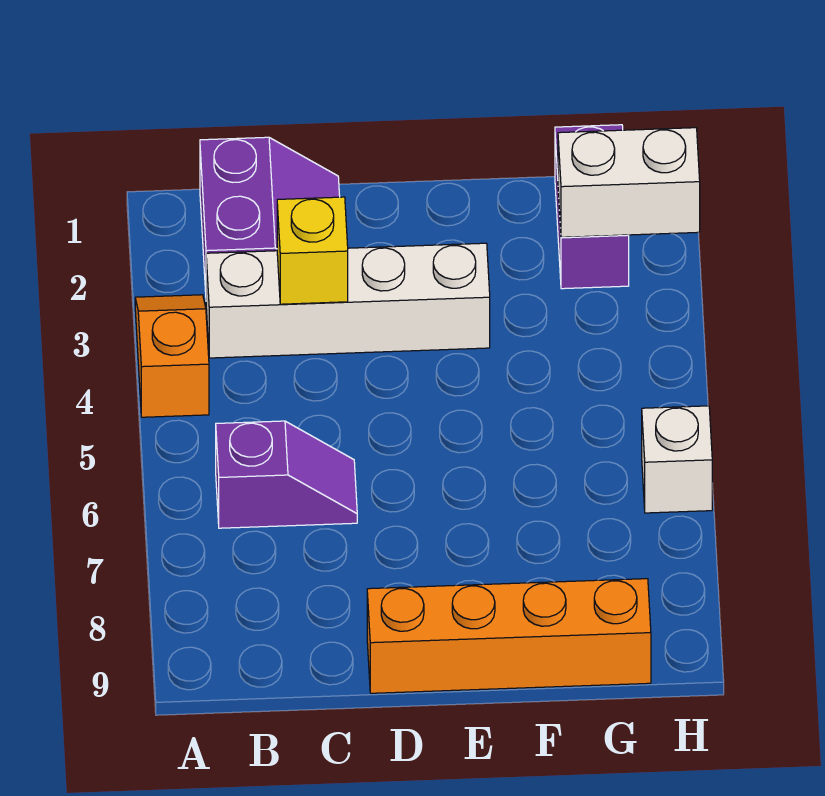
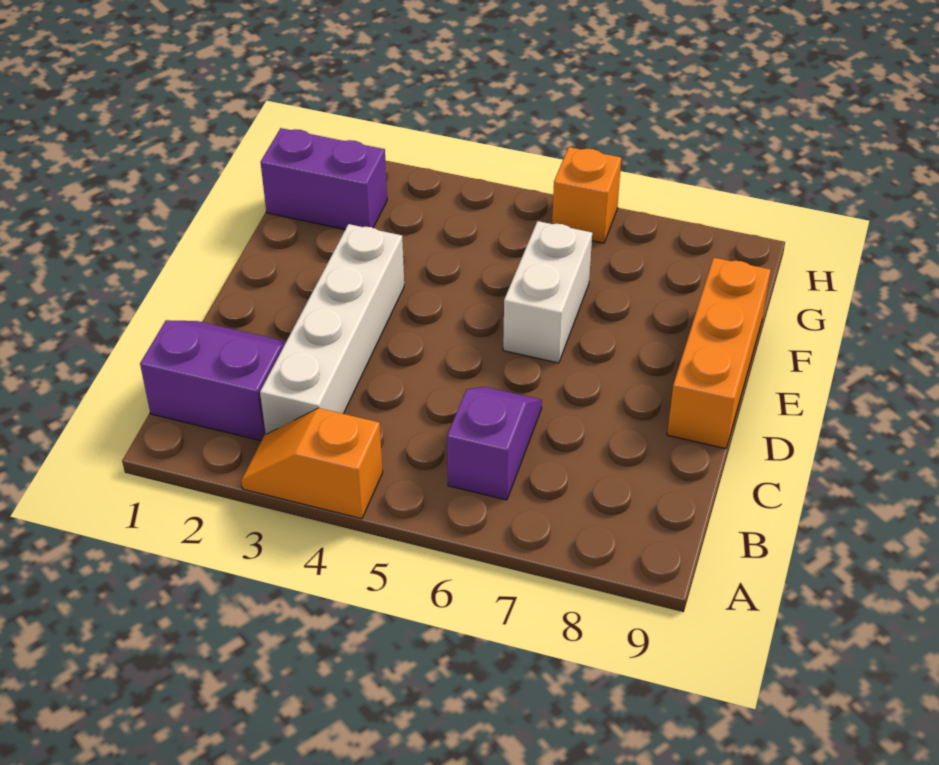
yellow 1x1 brick [277,197,348,304] -> none
orange 1x4 brick [367,579,651,693] -> orange 1x3 brick [667,258,771,449]
white 1x2 brick [558,128,700,237] -> white 1x2 brick moved to [503,221,592,363]
white 1x1 brick [642,406,712,513] -> orange 1x1 brick [552,147,621,243]

